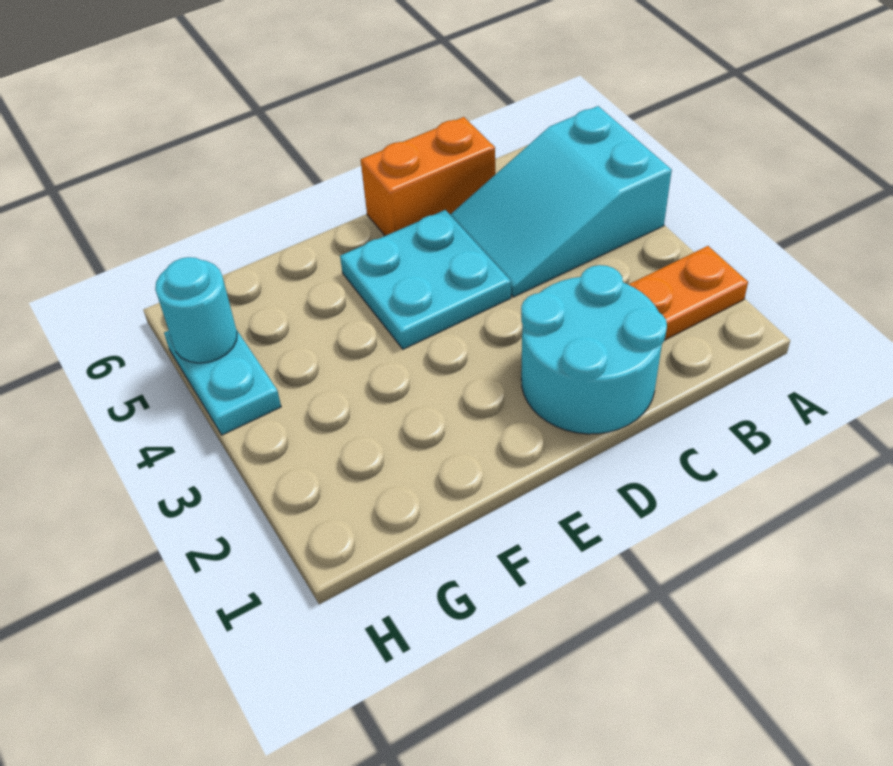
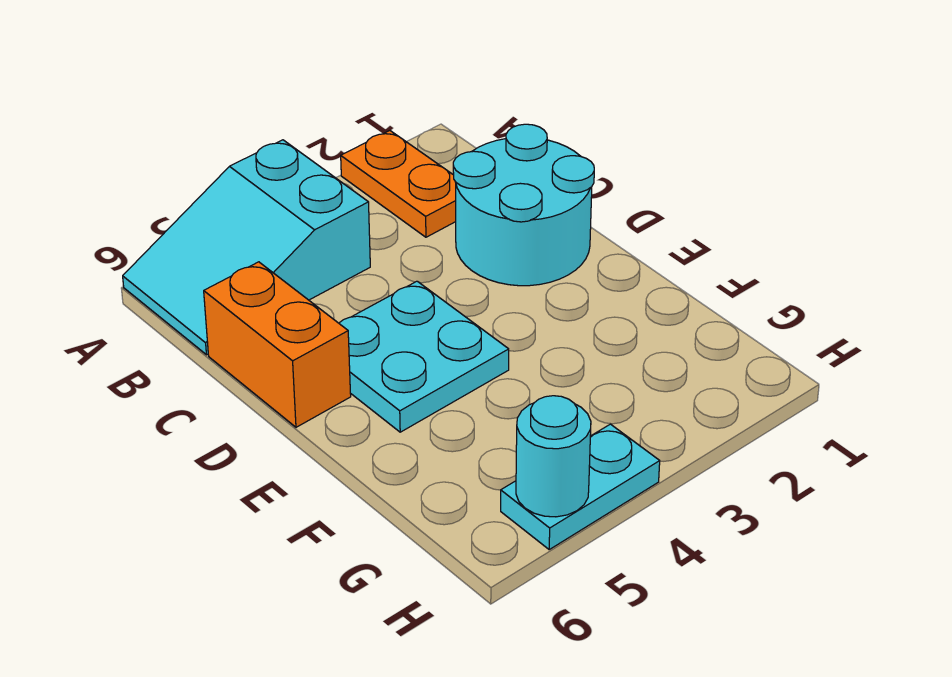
cyan 2x3 slope [450,106,672,297] -> cyan 2x3 slope turned to [123,140,370,355]

